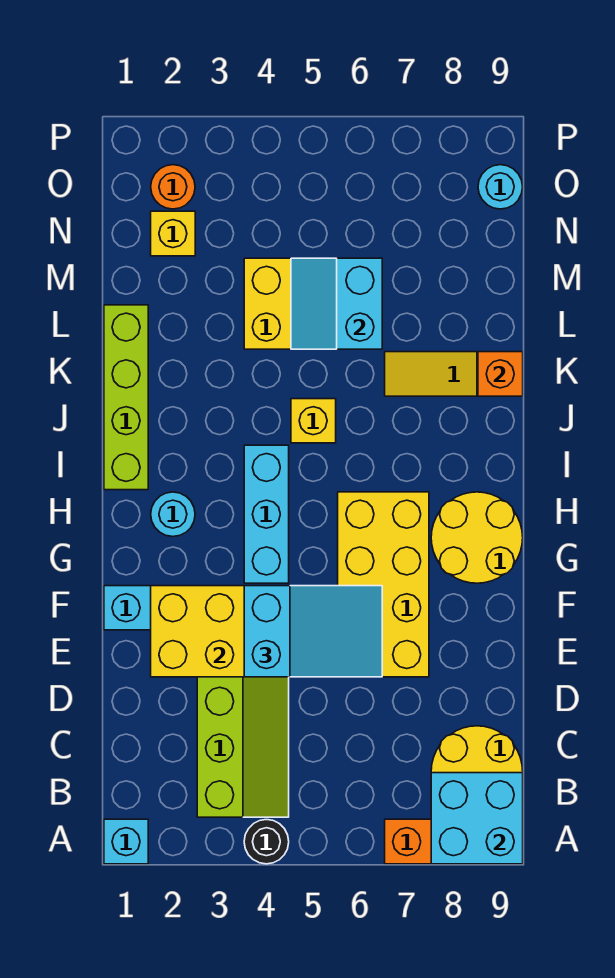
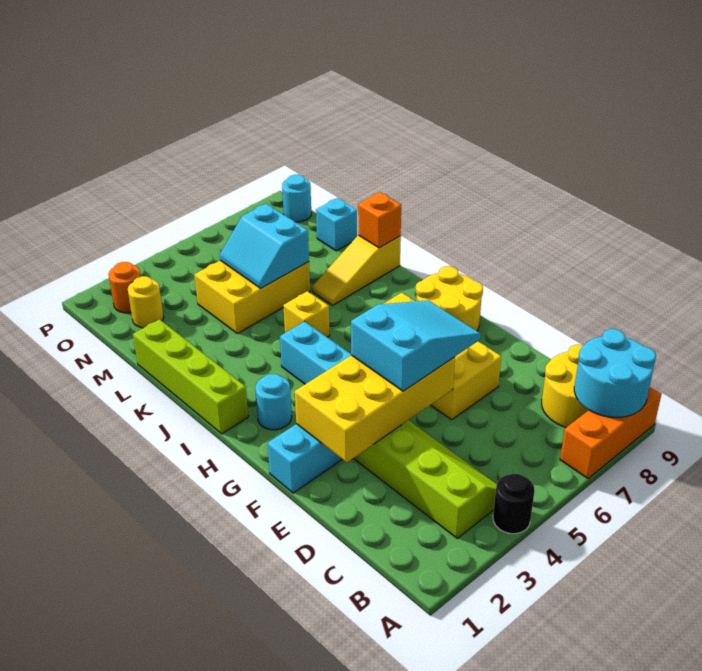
cyan 1x1 brick [104,819,148,864] -> cyan 1x1 brick moved to [316,198,357,251]
cyan 2x2 brick [431,773,523,864] -> cyan 2x2 round brick [574,329,656,417]
yellow 1x1 brick [151,211,195,256] -> yellow 1x1 round brick [128,276,164,328]

